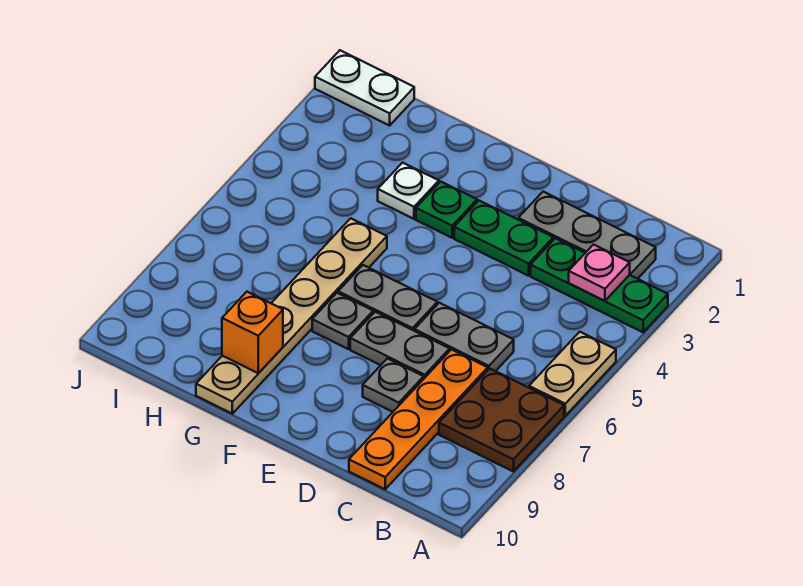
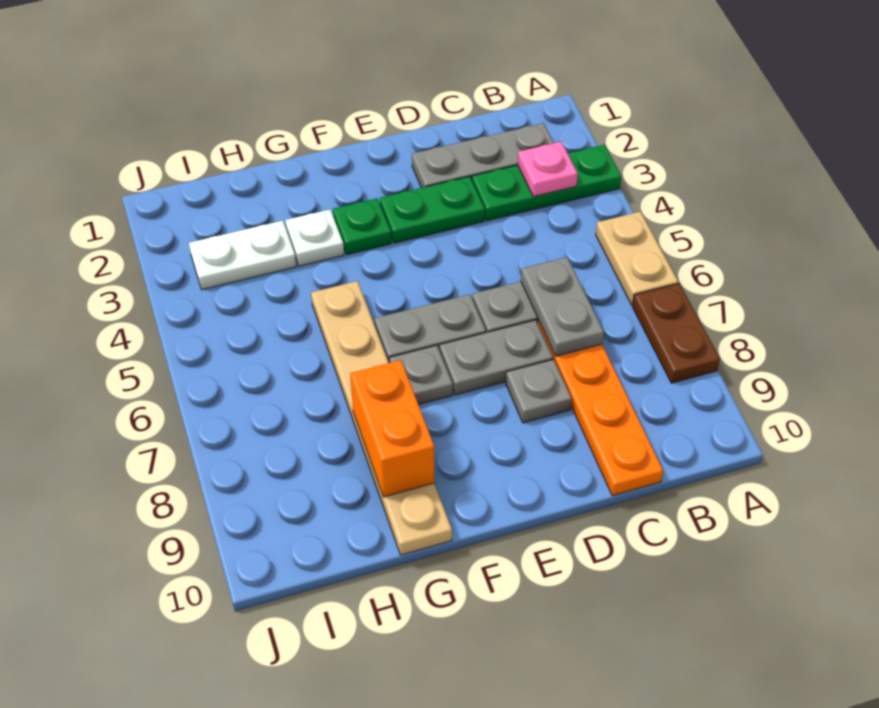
brown 2x2 plate [439,368,564,472] -> brown 1x2 plate [633,284,720,383]
none -> grey 1x2 plate [521,257,604,356]
orange 1x1 brick [222,292,283,373] -> orange 1x2 brick [350,360,435,497]
white 1x2 plate [315,50,414,125] -> white 1x2 plate moved to [189,221,296,290]

